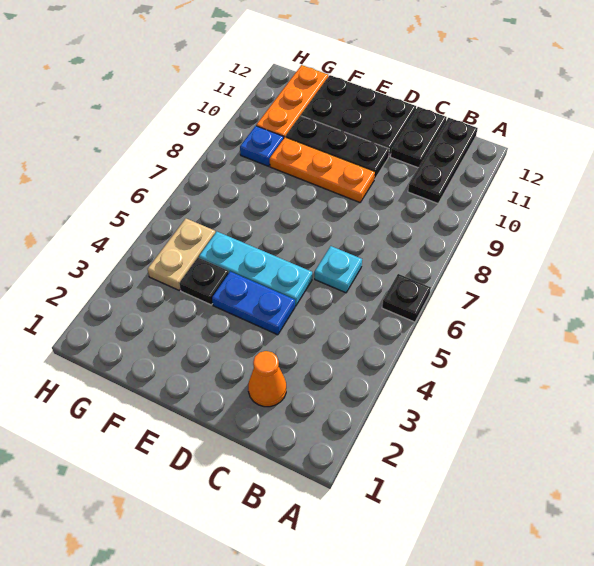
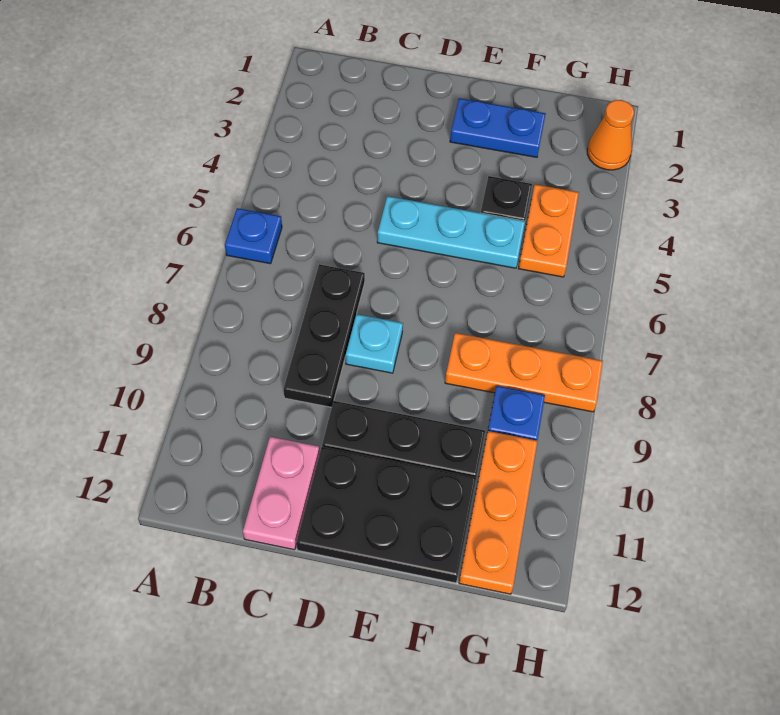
black 1x1 plate [382,274,431,322] -> blue 1x1 plate [225,208,282,264]
black 1x3 plate [408,118,478,204] -> black 1x3 plate moved to [284,264,365,407]
orange 1x1 cone [248,351,286,407] -> orange 1x1 cone moved to [587,100,634,170]
cyan 1x1 plate [315,246,362,293] -> cyan 1x1 plate moved to [346,314,403,373]
black 1x2 plate [391,107,447,168] -> pink 1x2 plate [243,437,320,550]
blue 1x2 plate [212,272,295,335] -> blue 1x2 plate moved to [450,98,546,157]
orange 1x3 plate [270,137,375,202] -> orange 1x3 plate moved to [445,333,603,412]
tan 1x2 plate [148,219,215,290] -> orange 1x2 plate [519,184,579,277]

